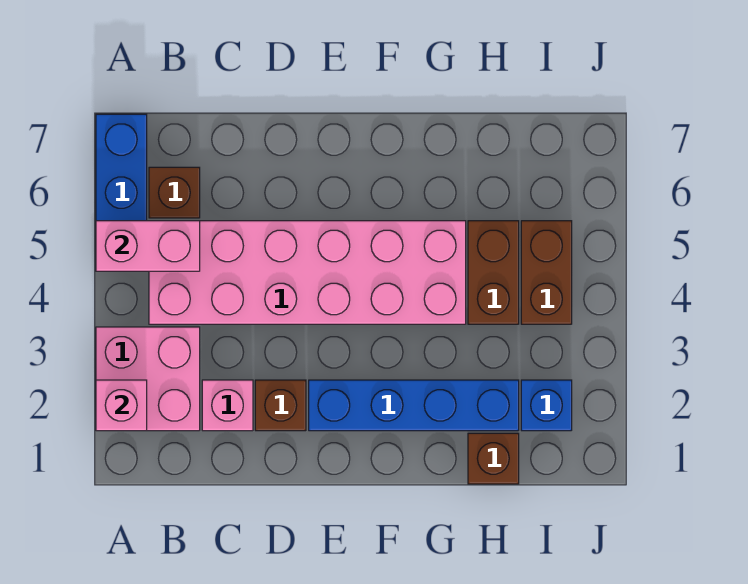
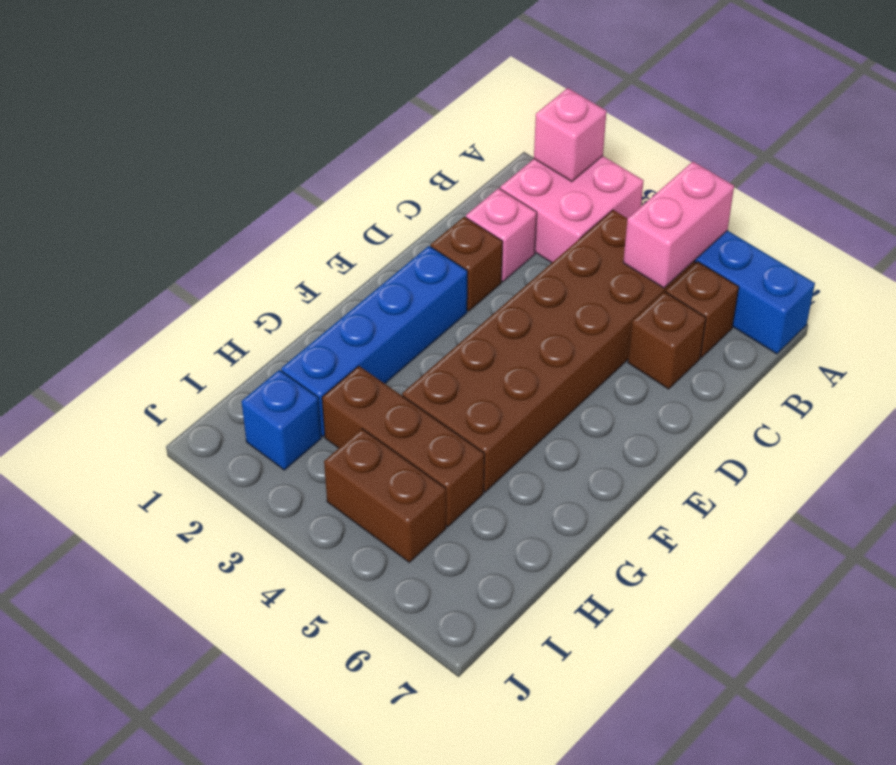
pink 2x6 brick [149,221,466,324] -> brown 2x6 brick [402,210,695,492]
brown 1x1 brick [468,433,519,484] -> brown 1x1 brick moved to [628,292,706,389]
brown 1x2 brick [468,221,519,324] -> brown 1x3 brick [322,366,484,527]

